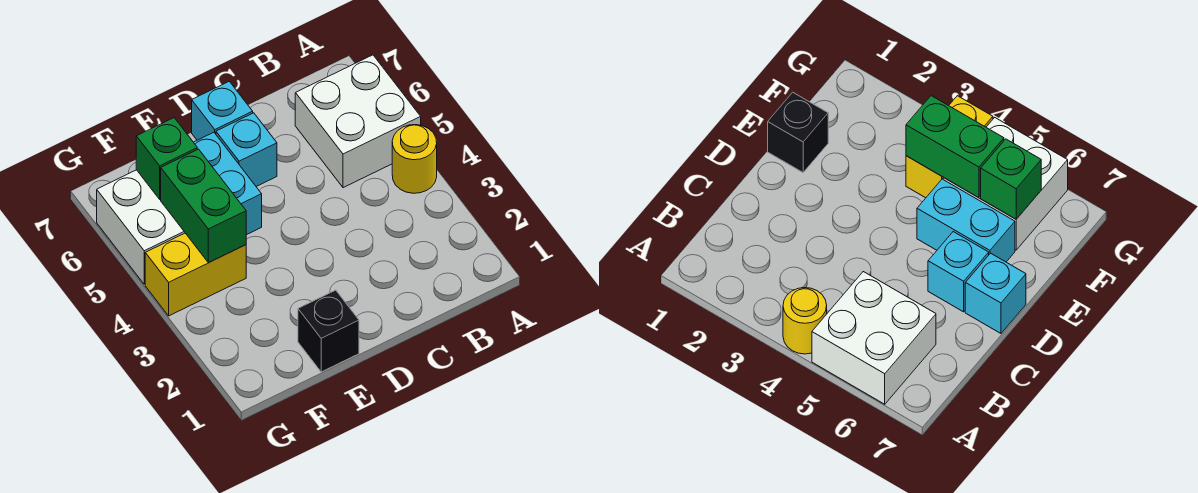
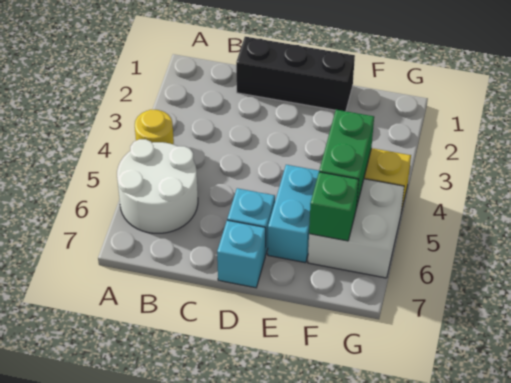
white 2x2 brick [295,55,421,188] -> white 2x2 round brick [117,139,198,233]
black 1x1 brick [298,290,359,372] -> black 1x3 brick [236,37,355,111]

